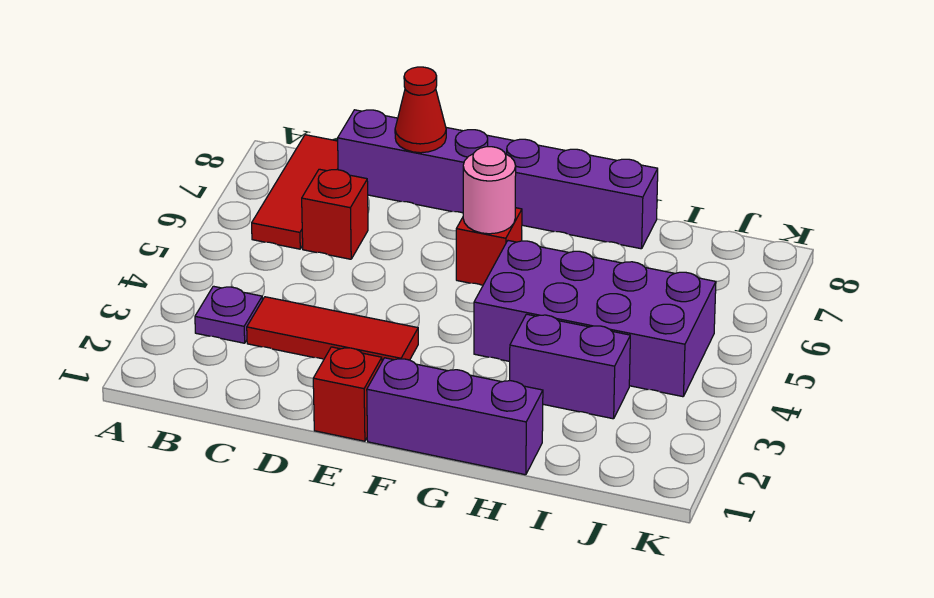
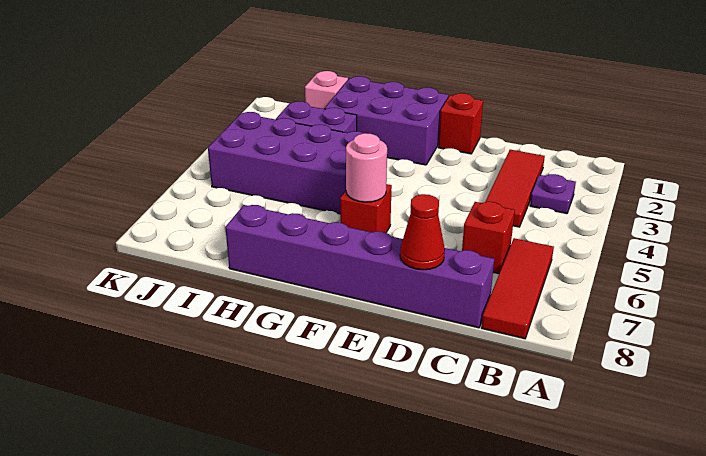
red 1x3 tile [247,297,418,361] -> red 1x3 tile turned to [485,150,545,227]
purple 1x3 brick [367,358,543,475] -> purple 2x3 brick [324,76,448,165]
none -> pink 1x1 brick [305,71,348,109]

